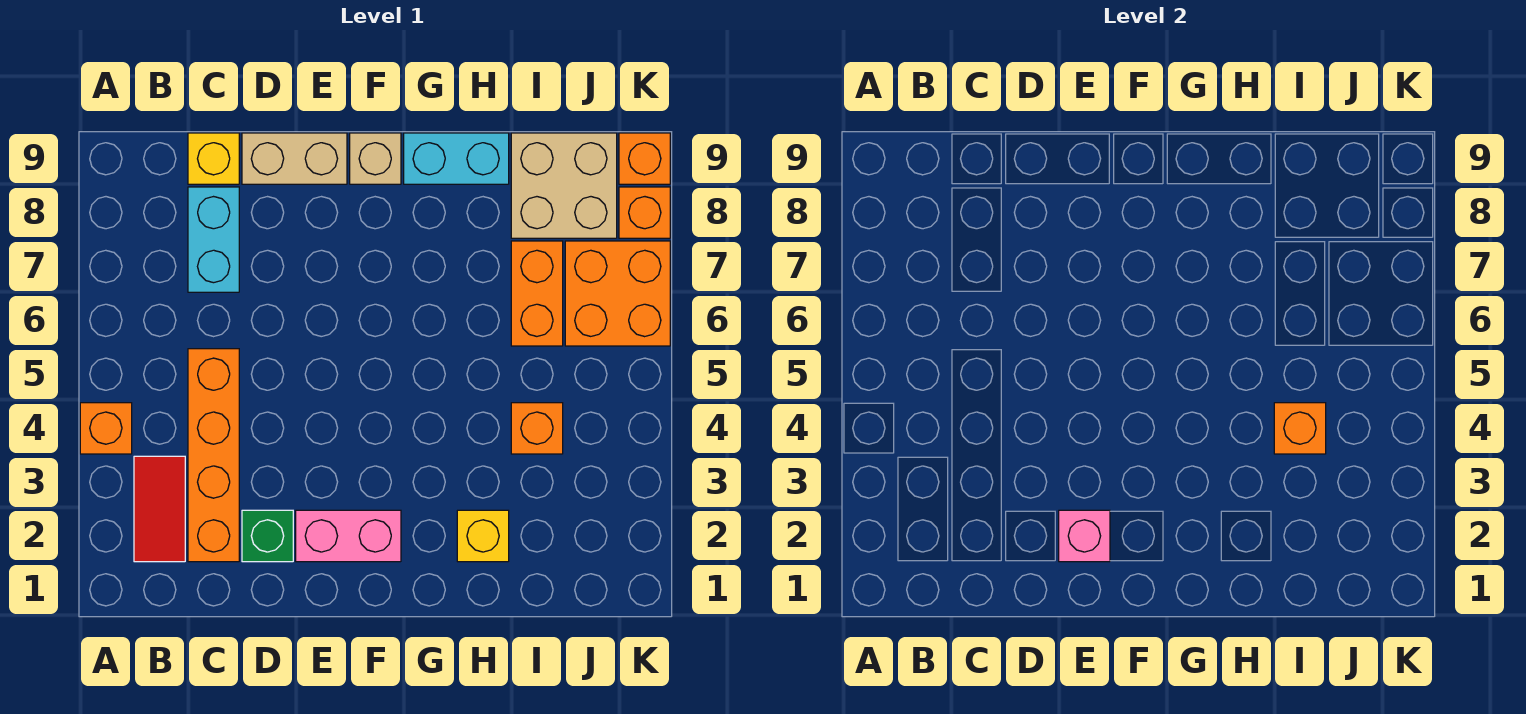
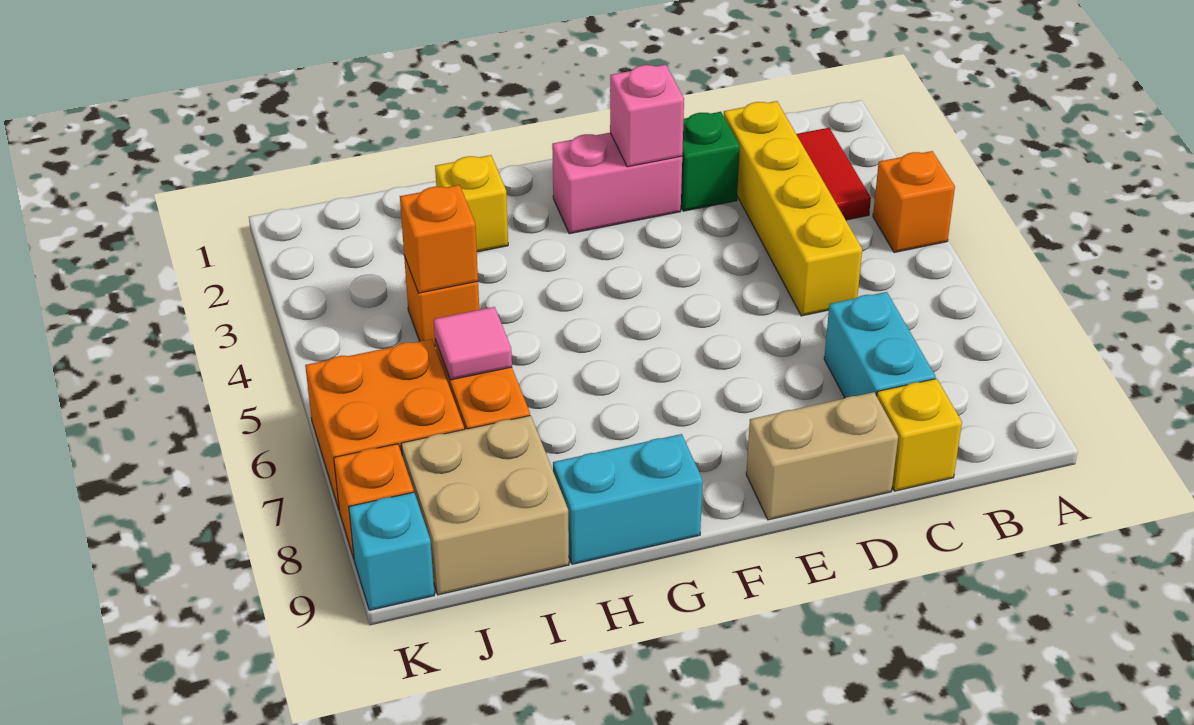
orange 1x4 brick [188,349,239,562] -> yellow 1x4 brick [724,101,862,316]
tan 1x1 brick [350,133,401,184] -> none
none -> pink 1x1 tile [434,307,512,380]
orange 1x1 brick [619,133,670,184] -> cyan 1x1 brick [349,492,434,610]

